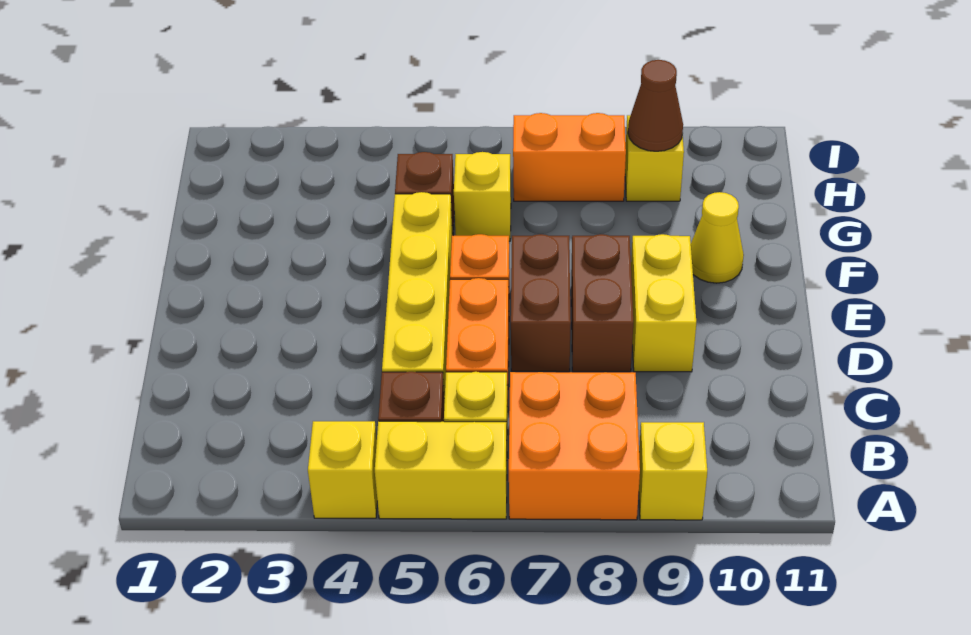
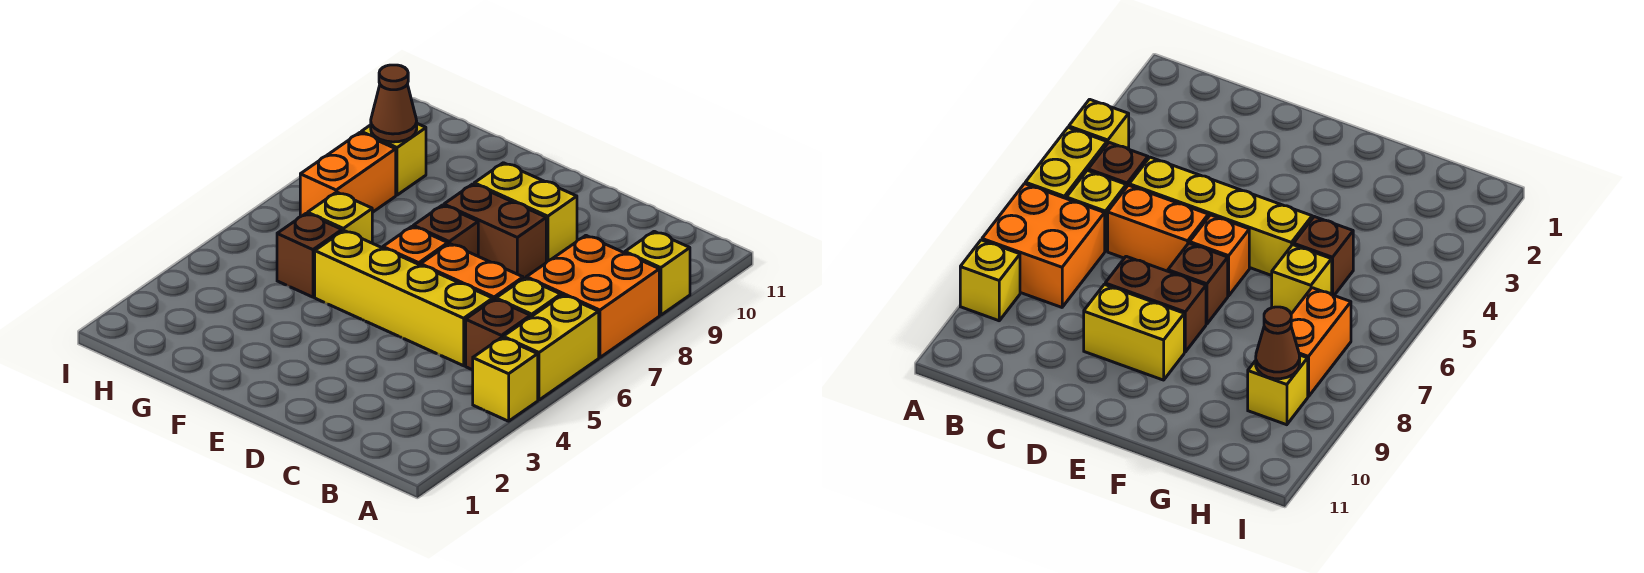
brown 1x2 brick [511,234,571,372] -> brown 1x1 brick [413,205,478,256]
yellow 1x1 cone [691,192,744,283] -> none

